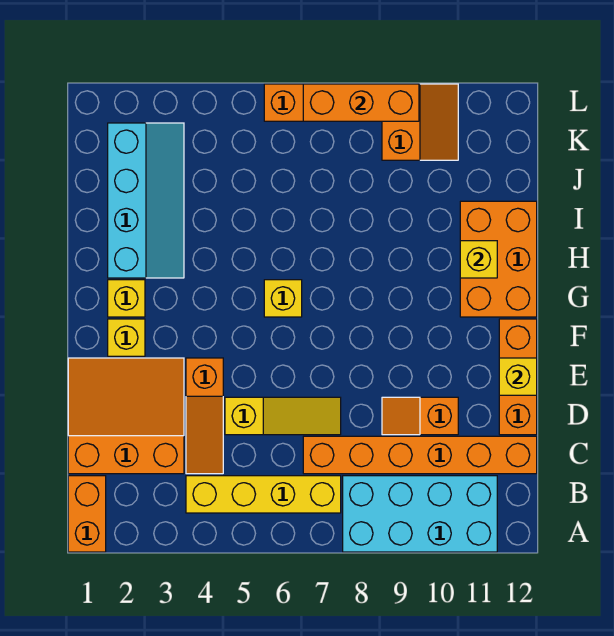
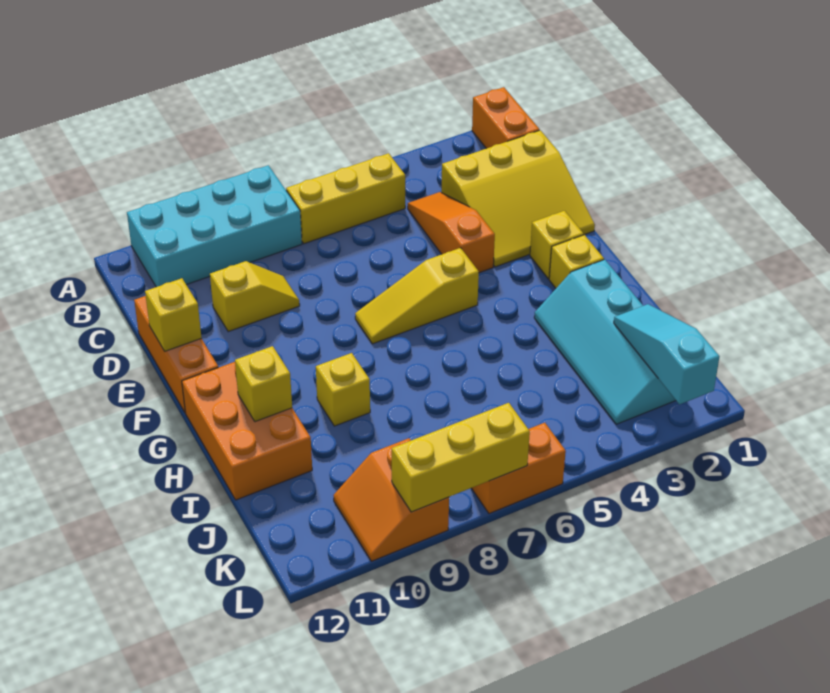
yellow 1x4 brick [186,476,341,513] -> yellow 1x3 brick [286,153,405,244]
orange 3x3 slope [68,358,184,474] -> yellow 3x3 slope [441,130,595,267]
orange 1x6 brick [303,436,537,474] -> none
yellow 1x3 slope [225,397,341,435] -> yellow 1x3 slope moved to [355,248,479,344]
orange 1x2 slope [382,397,458,435] -> yellow 1x2 slope [210,261,300,332]
yellow 1x1 brick [264,280,302,317] -> yellow 1x1 brick moved to [316,353,370,426]
none -> cyan 1x3 slope [614,304,719,404]
orange 1x3 brick [303,84,419,121] -> yellow 1x3 brick [392,403,530,512]

